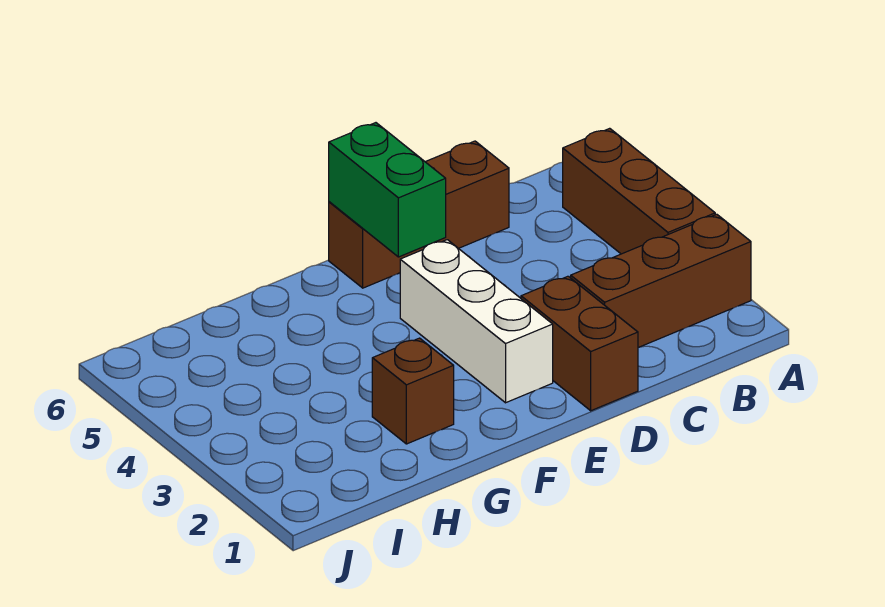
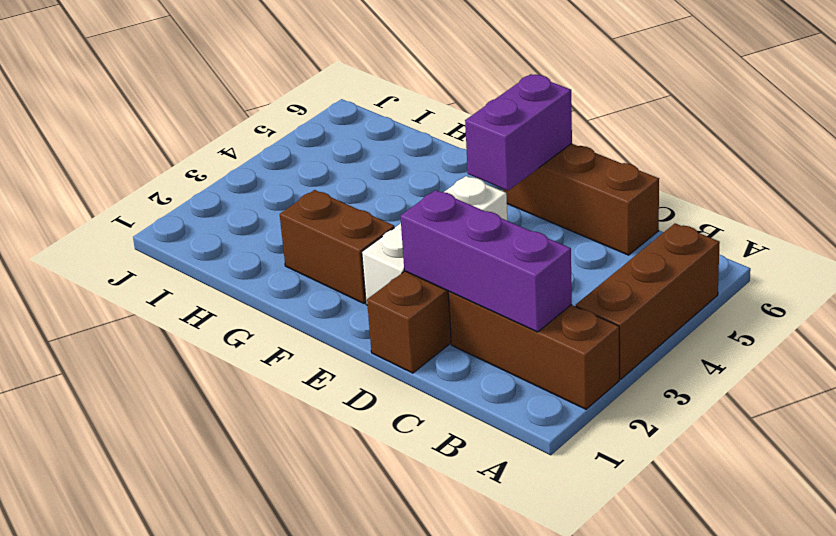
none -> purple 1x3 brick [400,190,572,332]
green 1x2 brick [329,123,446,257] -> purple 1x2 brick [465,74,572,191]
brown 1x1 brick [372,338,454,444] -> brown 1x2 brick [280,190,394,303]

